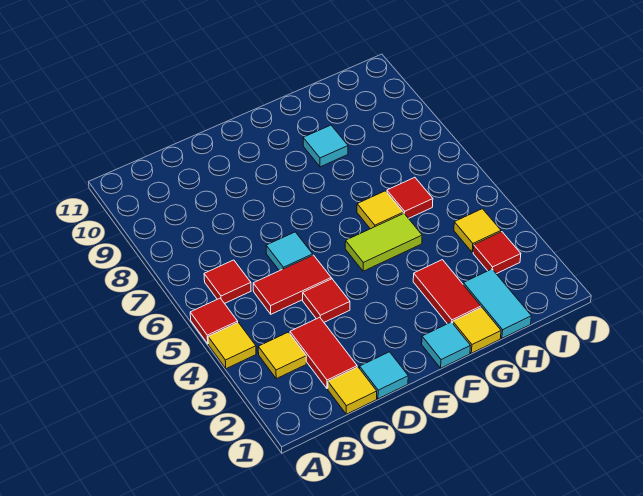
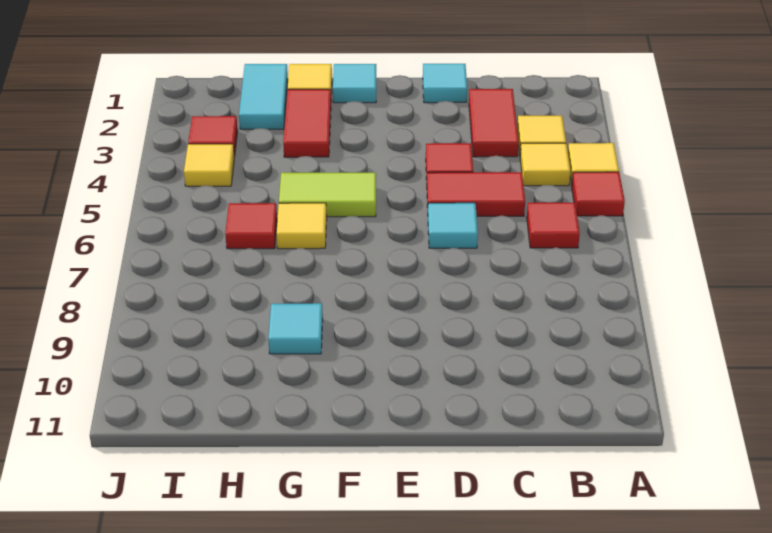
yellow 1x1 tile [328,367,377,414] -> yellow 1x1 tile moved to [520,143,570,186]

